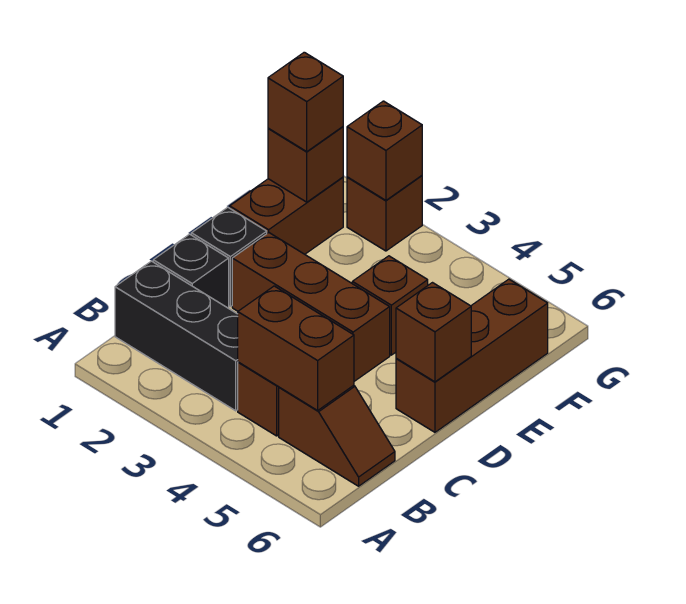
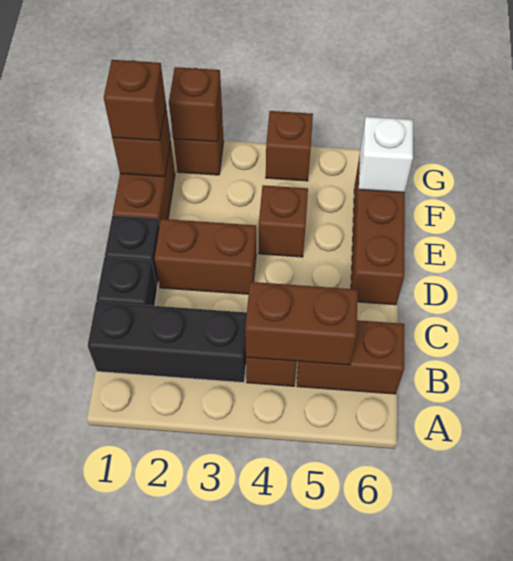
brown 1x2 slope [279,385,395,486] -> brown 1x2 brick [297,320,404,394]
brown 1x3 brick [232,233,390,381] -> brown 1x2 brick [154,219,256,294]
brown 1x1 brick [396,283,471,382] -> brown 1x1 brick moved to [266,111,313,181]
none -> white 1x1 brick [359,117,413,193]

